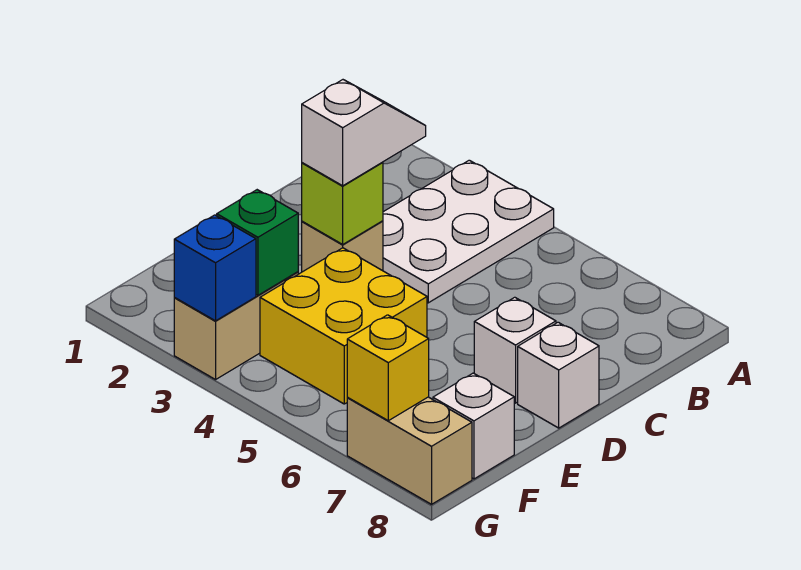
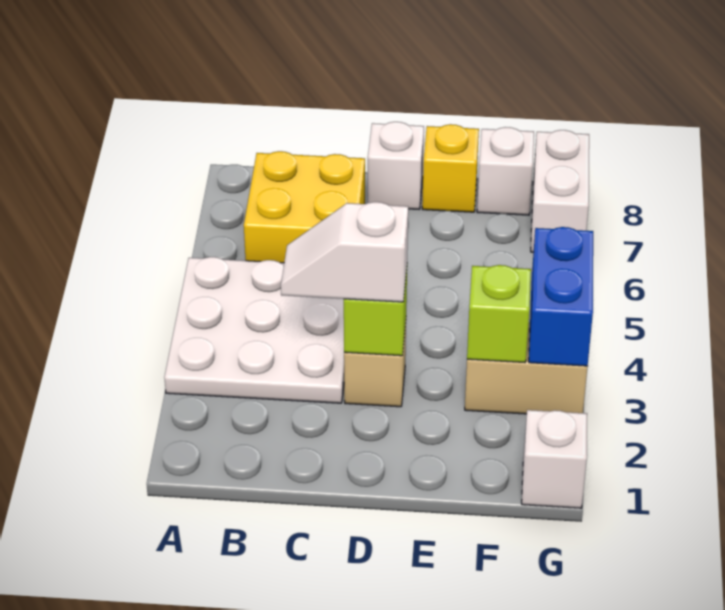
white 2x3 plate [383,160,554,303] -> white 3x3 plate [164,257,344,403]
white 1x1 brick [474,297,556,403] -> white 1x1 brick moved to [522,410,587,508]
yellow 2x2 brick [260,248,427,404] -> yellow 2x2 brick moved to [244,151,365,263]
green 1x1 brick [217,190,298,295] -> lime 1x1 brick [467,265,531,362]
blue 1x1 brick [174,215,256,321] -> blue 1x2 brick [529,227,593,366]
tan 1x2 brick [347,397,472,504] -> white 1x2 brick [531,130,589,252]
yellow 1x1 brick [347,315,429,421] -> yellow 1x1 brick moved to [422,124,479,212]

